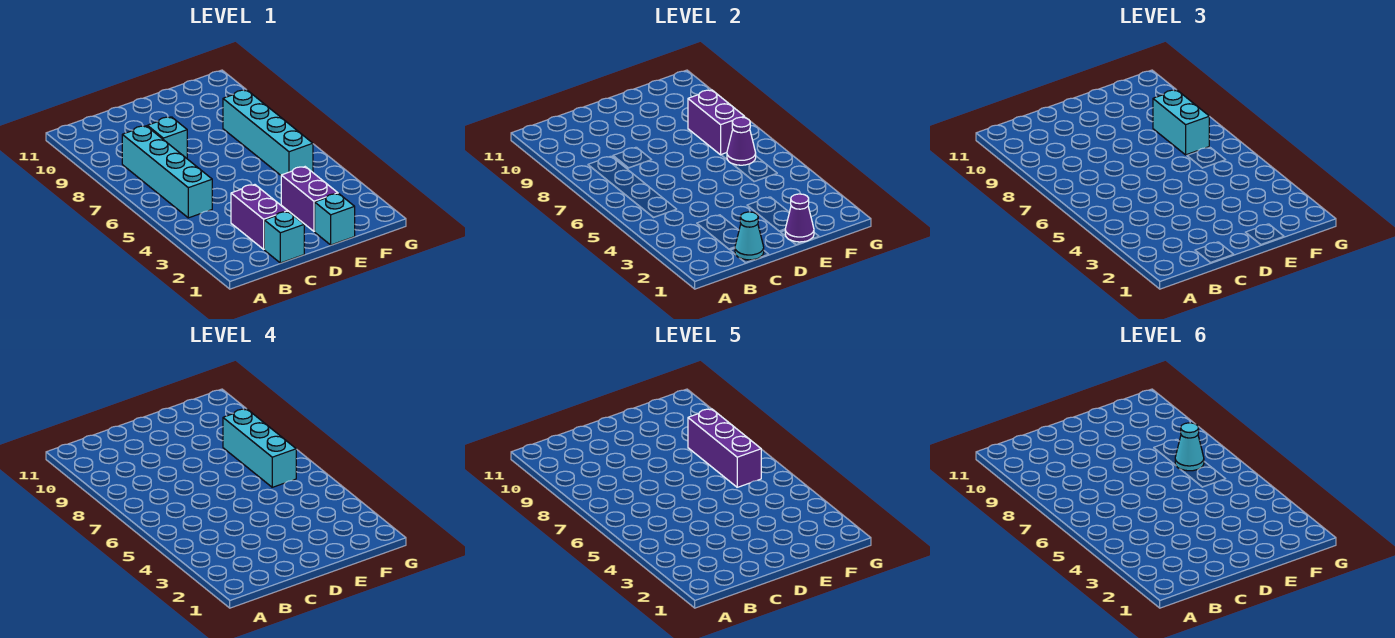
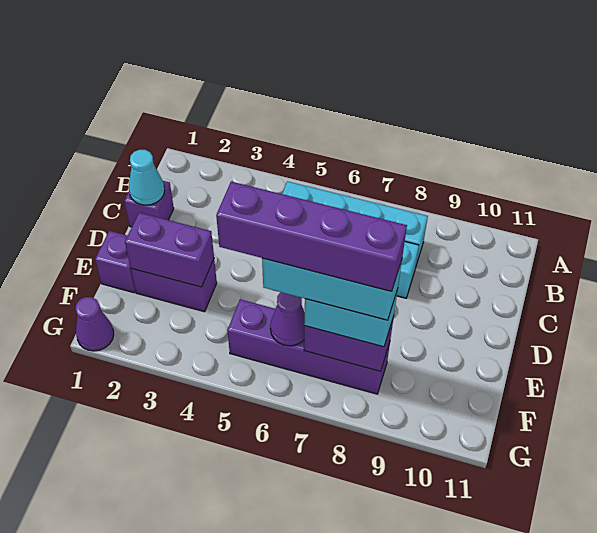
cyan 1x1 brick [264,212,304,263] -> purple 1x1 brick [124,181,174,227]
purple 1x2 brick [231,185,288,249] -> purple 1x2 brick moved to [125,213,214,287]
cyan 1x1 brick [315,194,355,245] -> purple 1x1 brick [95,231,136,293]
purple 1x1 cone [785,194,814,242] -> purple 1x1 cone moved to [75,297,114,351]
cyan 1x4 brick [223,90,313,175] -> purple 1x4 brick [227,299,390,394]
purple 1x3 brick [688,409,761,487] -> purple 1x4 brick [216,182,407,291]
cyan 1x1 cone [1175,423,1204,471] -> none

